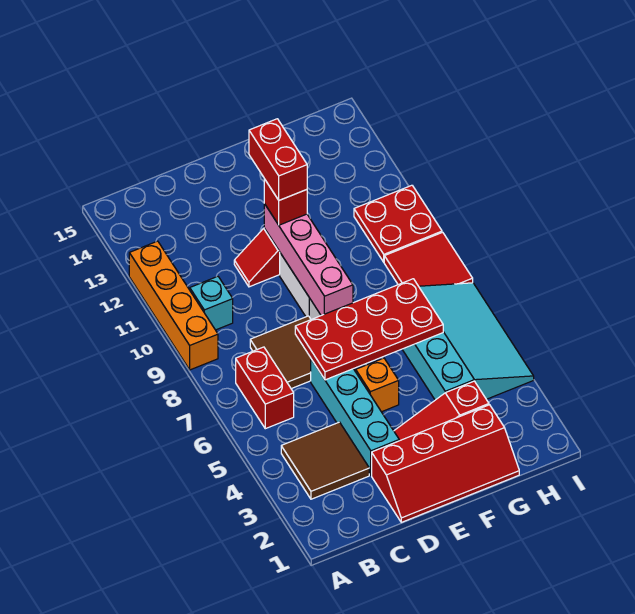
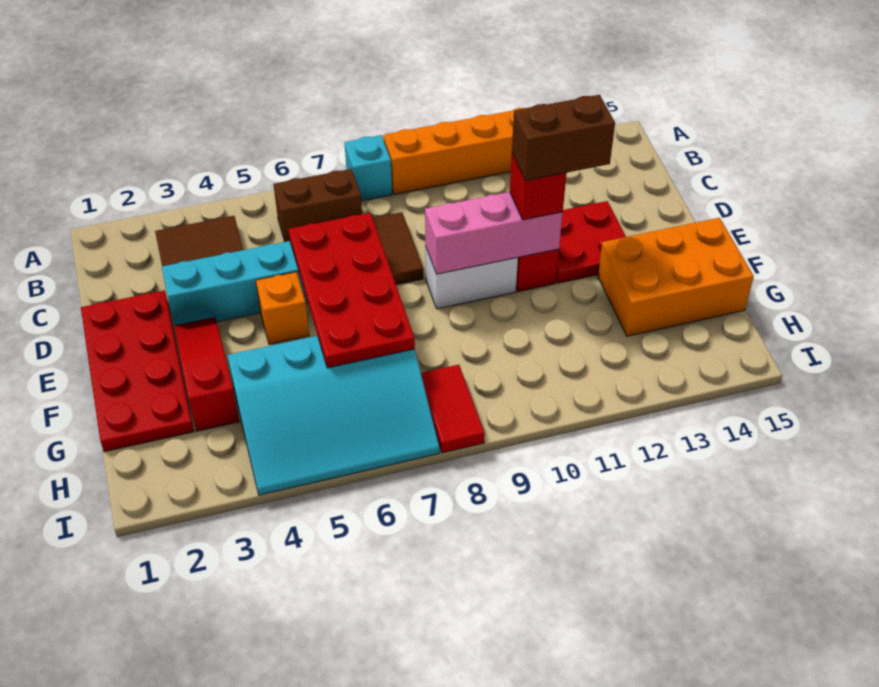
red 1x2 brick [236,347,294,429] -> brown 1x2 brick [273,169,362,242]
cyan 1x1 brick [190,276,233,330] -> cyan 1x1 brick moved to [345,135,392,201]
red 2x4 slope [372,405,519,522] -> red 2x4 plate [81,290,194,452]
pink 1x4 brick [264,204,353,315] -> pink 1x3 brick [425,192,563,274]
red 1x2 brick [249,119,307,200] -> brown 1x2 brick [512,95,615,181]
none -> orange 2x3 brick [598,218,754,336]
red 2x2 tile [384,232,473,286] -> red 1x2 tile [421,365,485,453]
red 2x2 plate [354,185,442,262] -> red 2x2 plate moved to [556,201,626,283]

